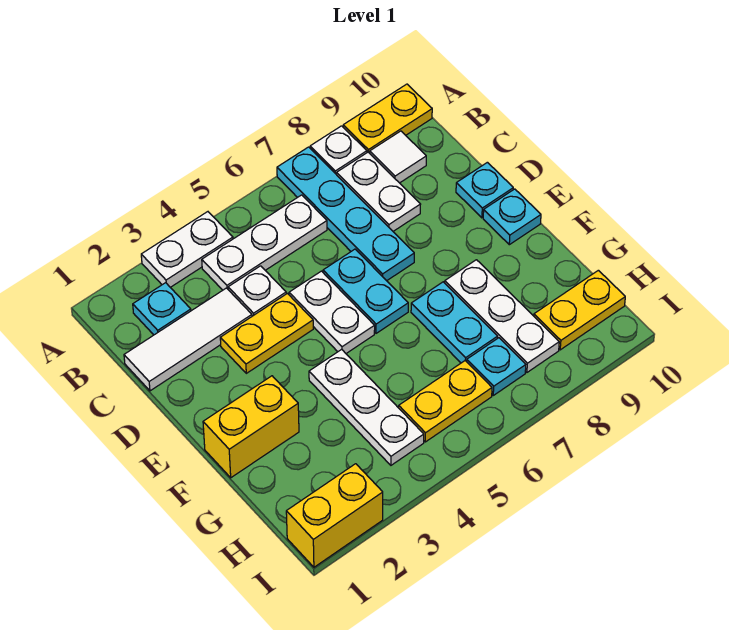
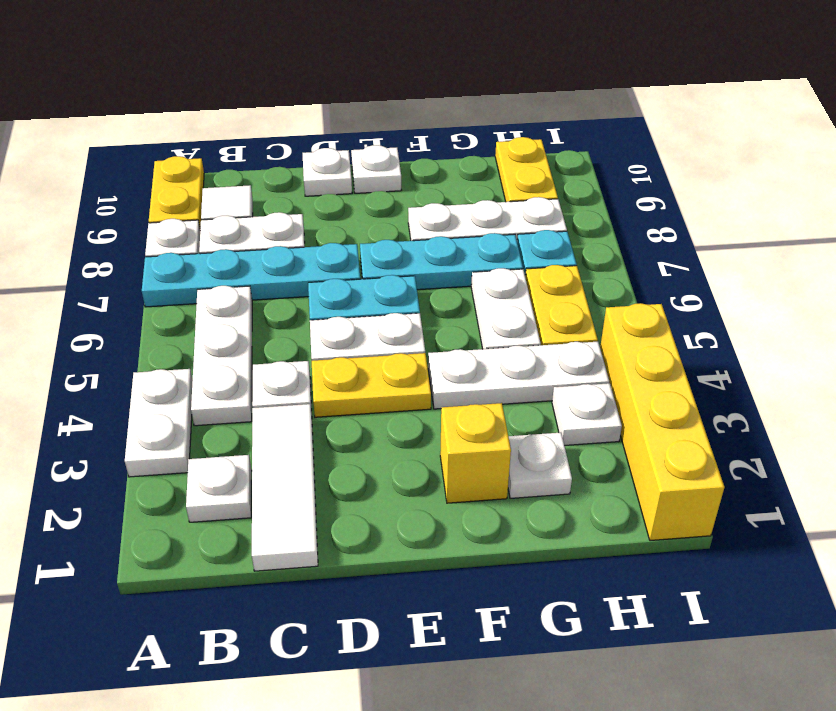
cyan 1x1 plate [133,283,191,335] -> white 1x1 plate [186,455,252,522]
yellow 1x2 plate [220,293,313,373] -> yellow 1x2 plate turned to [312,353,431,417]
cyan 1x1 plate [456,162,513,218] -> white 1x1 plate [303,148,352,196]
cyan 1x1 plate [483,189,541,245] -> white 1x1 plate [351,145,401,193]
yellow 1x2 brick [203,376,299,478] -> yellow 1x1 brick [440,403,511,503]
cyan 1x2 plate [411,282,498,363] -> cyan 1x3 plate [360,233,523,290]
none -> white 1x1 plate [508,433,572,498]
none -> white 1x2 plate [471,268,541,349]
none -> white 1x1 plate [552,383,622,445]
yellow 1x2 brick [286,464,383,567] -> yellow 1x4 brick [600,303,725,541]

